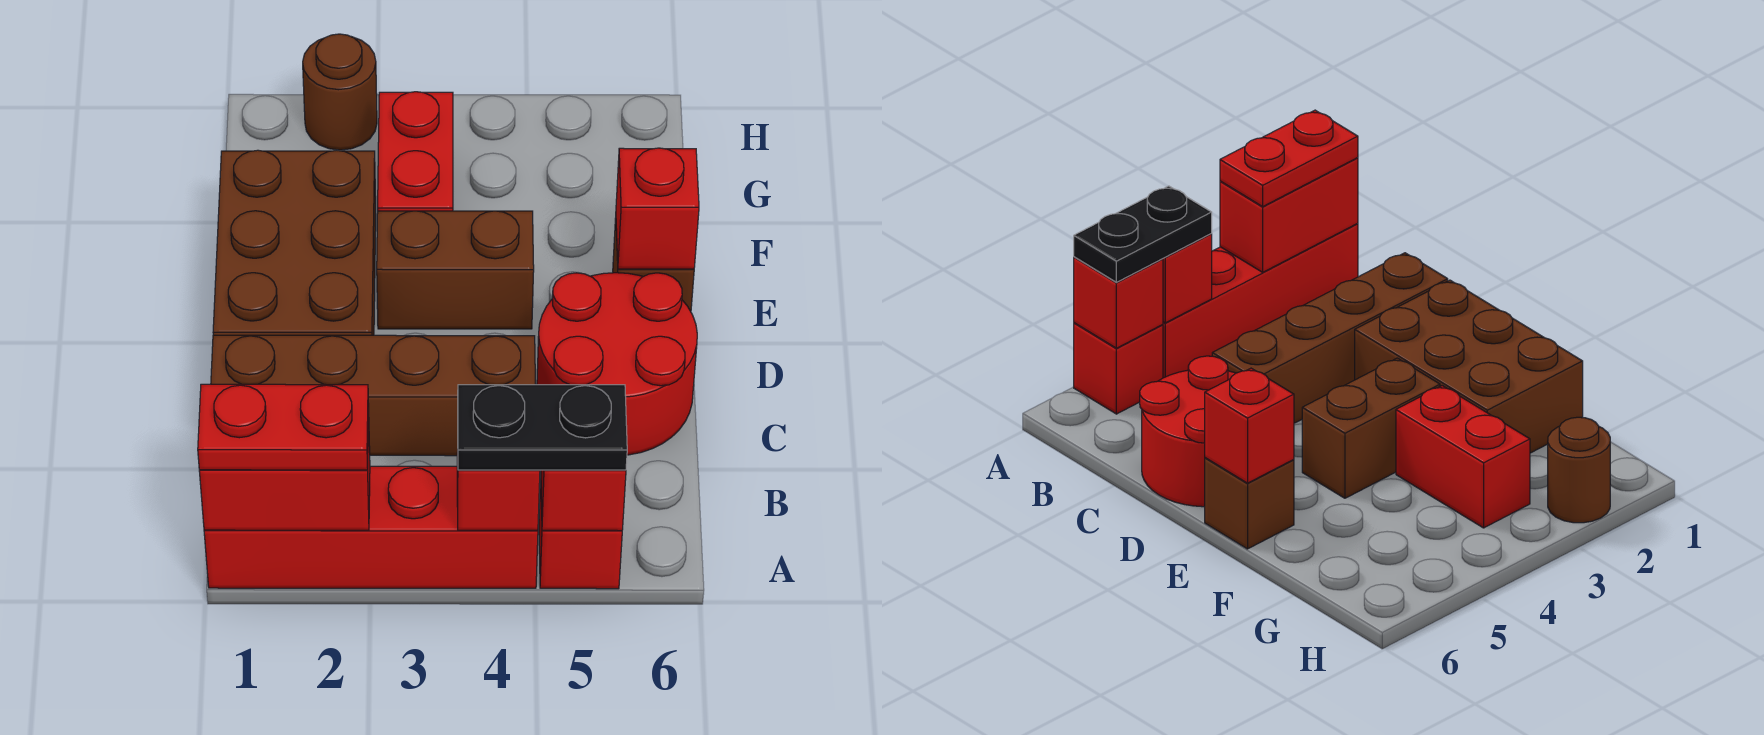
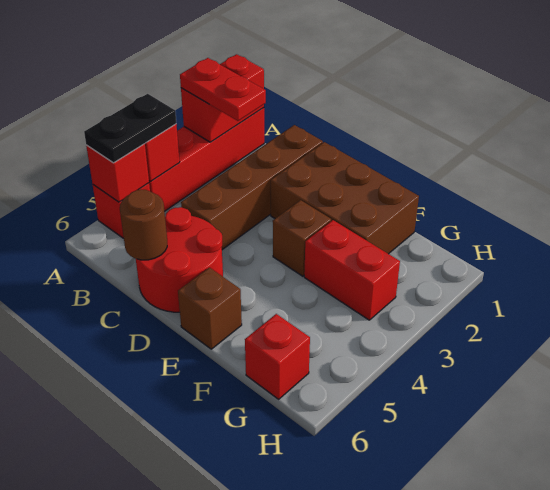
red 1x2 plate [198,384,369,470] -> red 1x2 plate turned to [180,58,266,121]
brown 1x2 brick [377,211,534,329] -> brown 1x1 brick [273,200,331,276]
red 1x1 brick [616,148,699,269] -> red 1x1 brick moved to [245,314,310,399]
brown 1x1 round brick [303,34,377,150] -> brown 1x1 round brick moved to [120,190,167,260]

